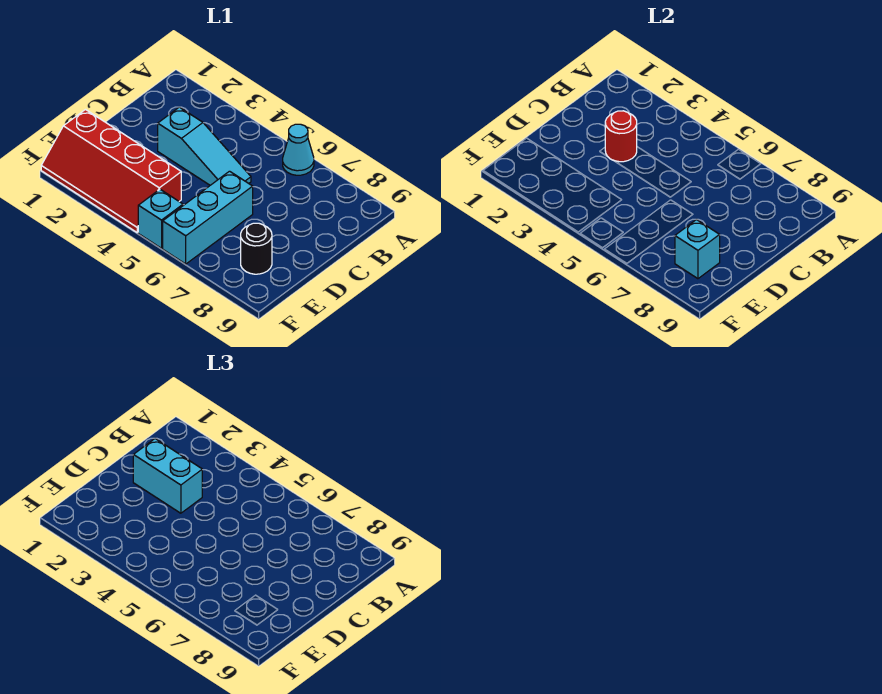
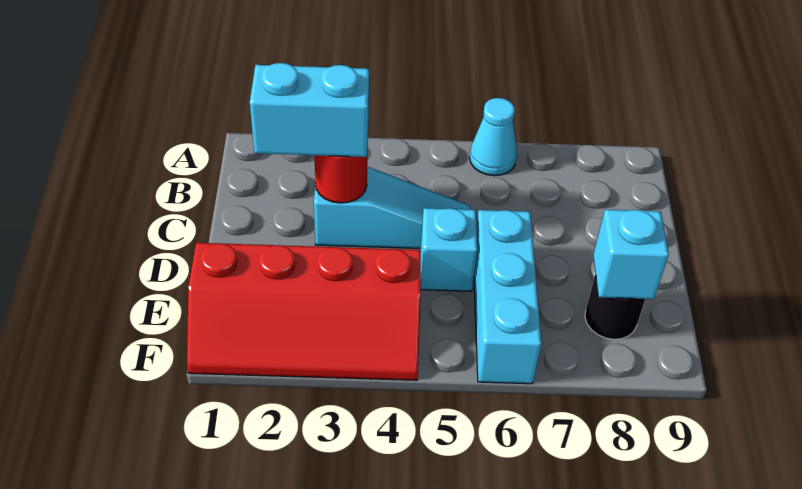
cyan 1x1 brick [138,190,183,248] -> cyan 1x1 brick moved to [421,208,477,291]

